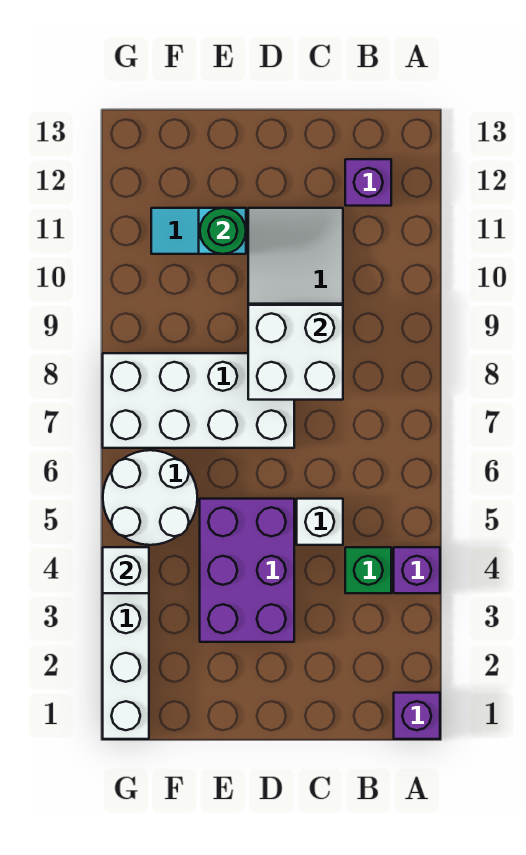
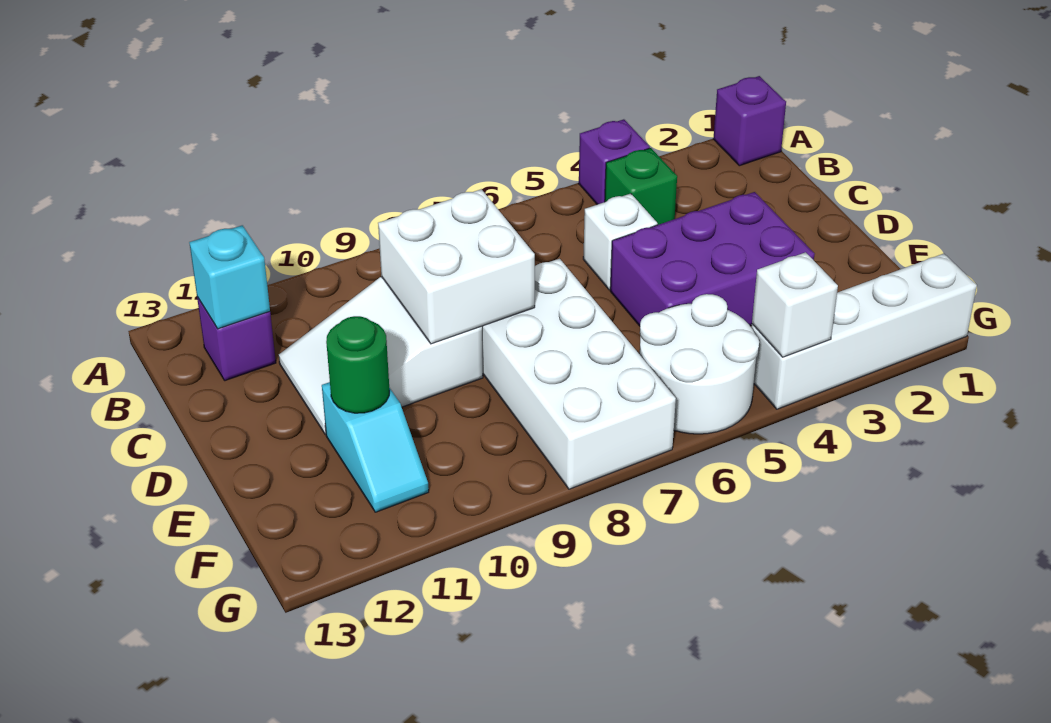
none -> cyan 1x1 brick [189,225,270,329]

